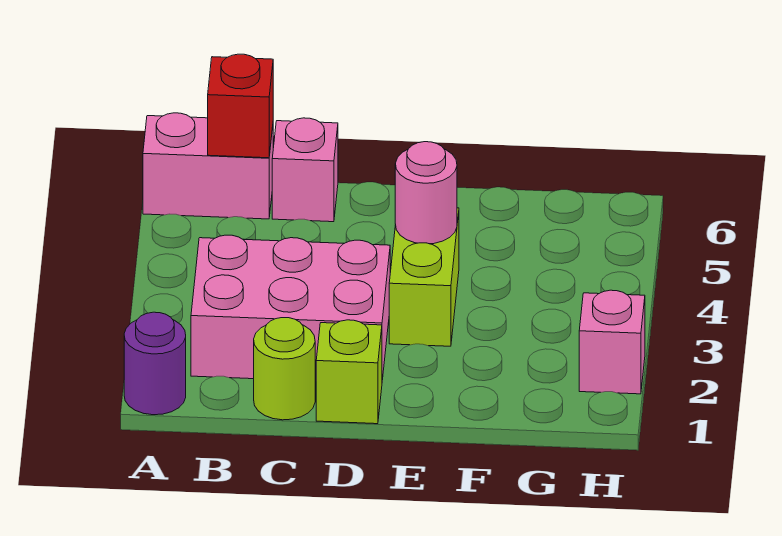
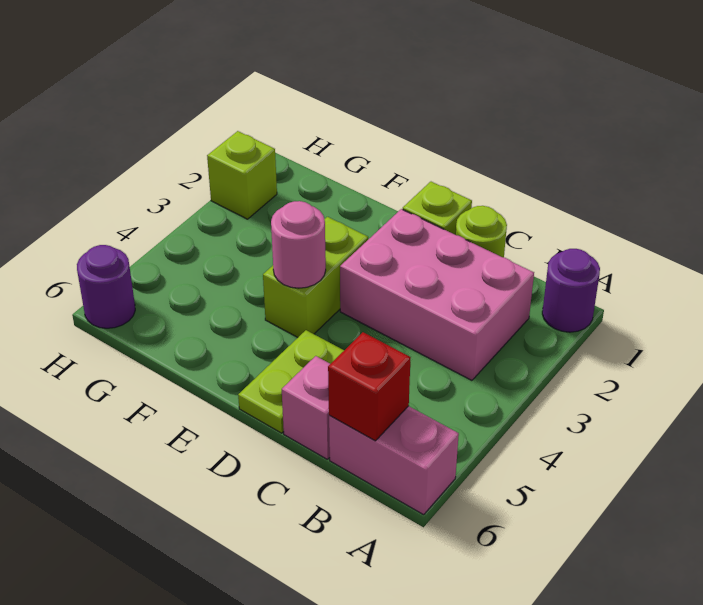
none -> lime 1x2 plate [238,330,344,433]
pink 1x1 brick [579,290,645,394] -> lime 1x1 brick [207,131,277,219]
none -> purple 1x1 round brick [77,245,135,328]

